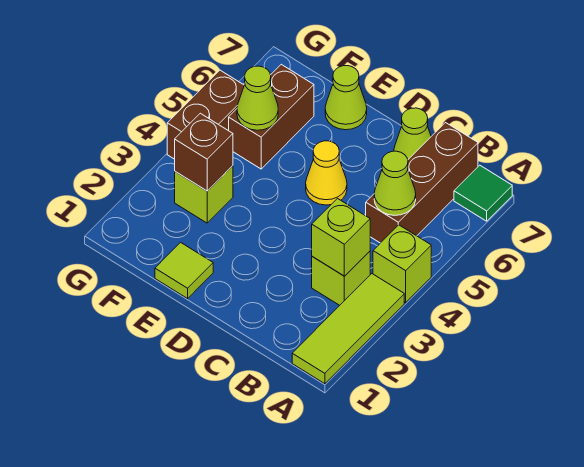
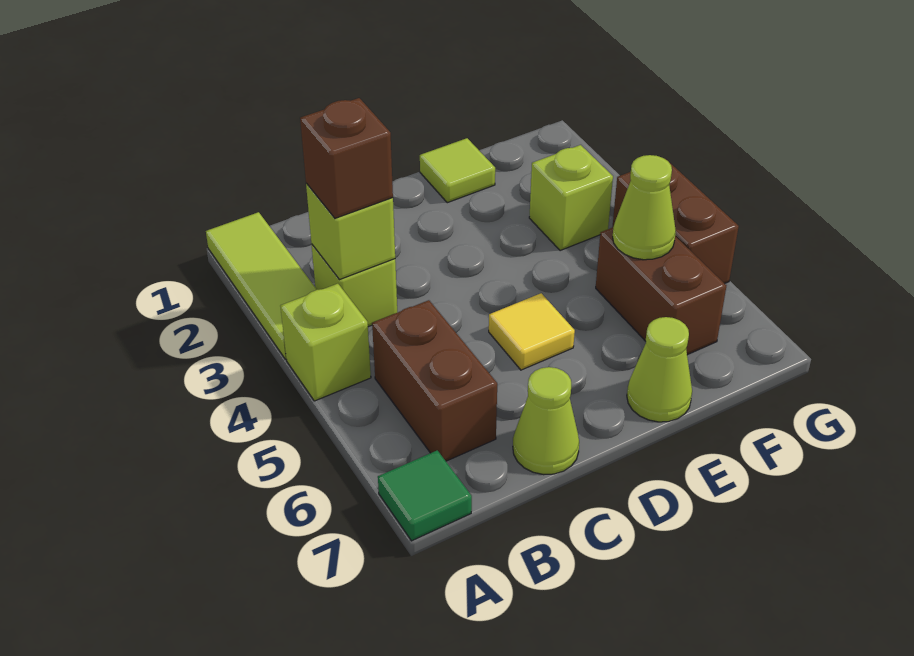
brown 1x3 brick [366,123,478,243] -> brown 1x2 brick [372,300,497,461]
lime 1x1 cone [374,151,416,215] -> none
yellow 1x1 cone [306,141,347,205] -> yellow 1x1 tile [489,293,575,370]
brown 1x1 brick [175,113,233,191] -> brown 1x1 brick moved to [300,98,393,218]

